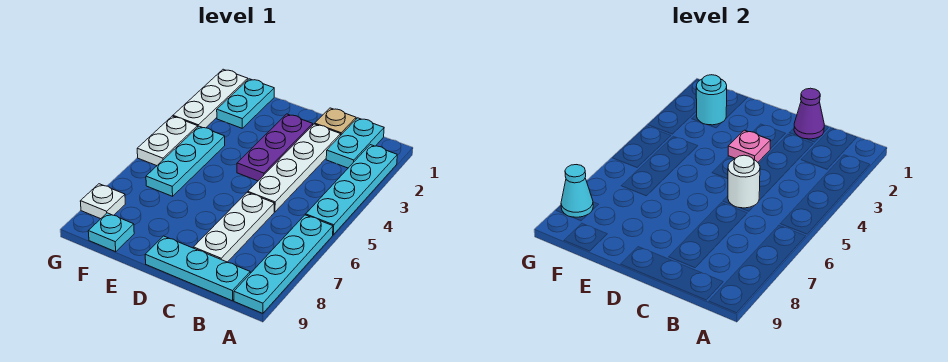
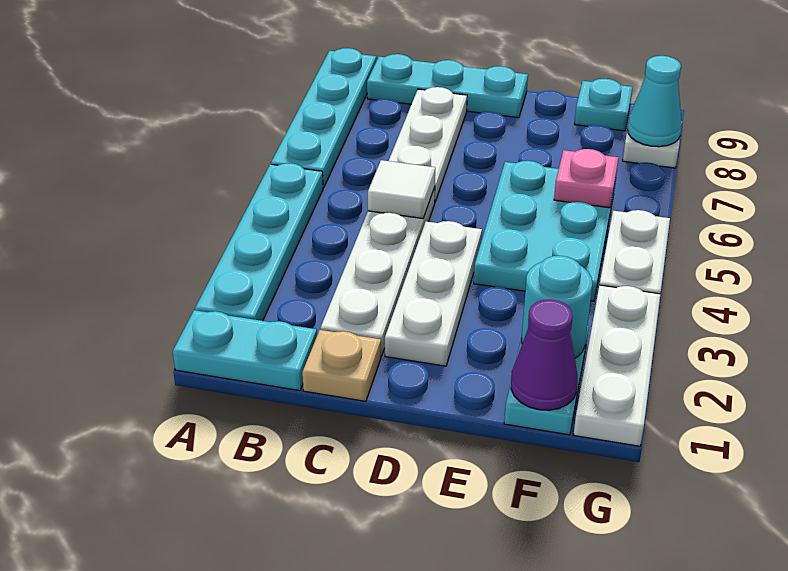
cyan 1x2 plate [326,118,384,168] -> cyan 1x2 plate turned to [173,310,317,391]
purple 1x1 cone [794,88,824,139] -> purple 1x1 cone moved to [511,300,578,410]
white 1x1 round brick [728,155,760,208] -> white 1x1 tile [368,160,435,219]
purple 1x3 plate [237,114,313,181] -> white 1x3 plate [385,221,482,366]
pink 1x1 plate [728,130,771,162] -> pink 1x1 plate moved to [554,149,618,208]
cyan 1x3 plate [146,126,225,196] -> cyan 2x3 plate [474,161,616,301]

